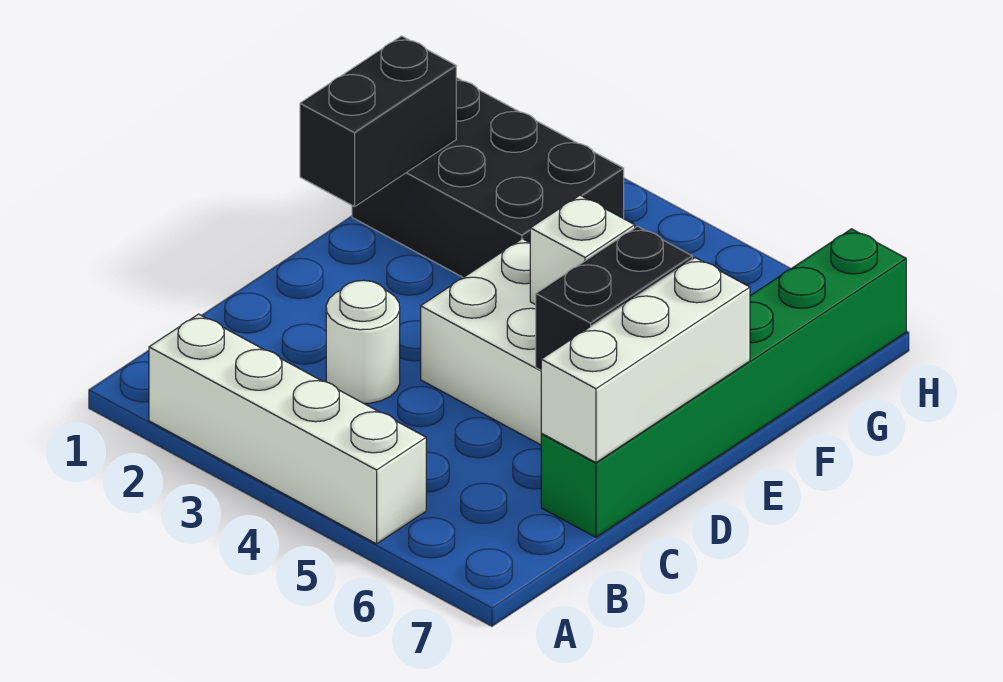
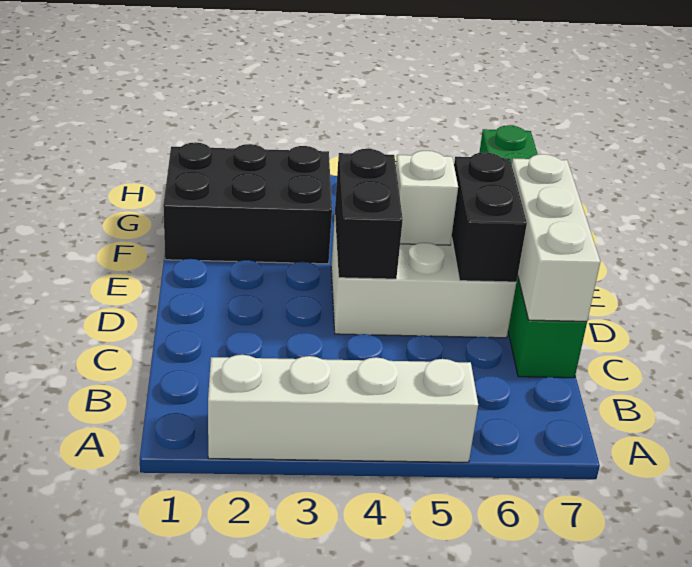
white 1x1 round brick [326,280,400,403] -> none
black 1x2 brick [300,36,456,207] -> black 1x2 brick moved to [335,149,403,279]

